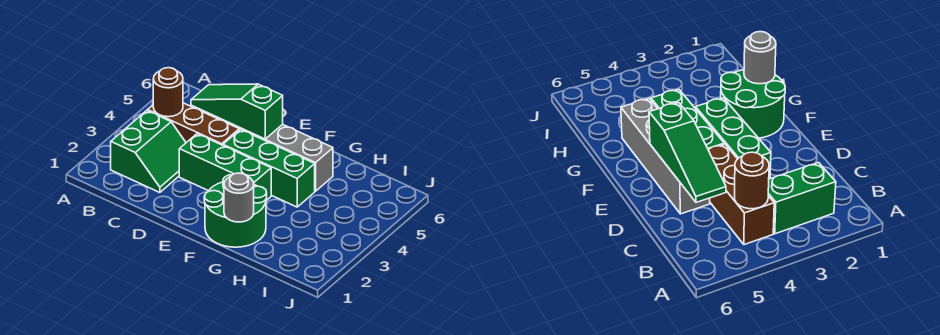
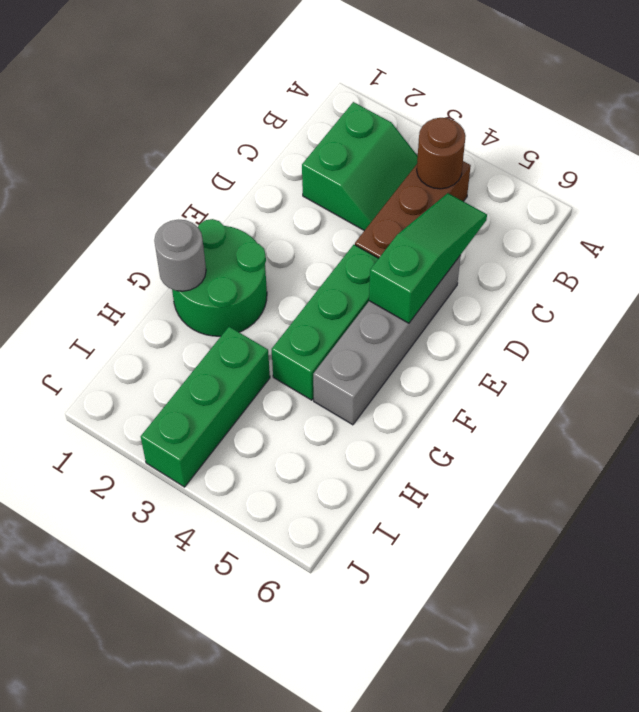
green 2x2 slope [111,111,186,193] -> green 2x2 slope turned to [302,102,418,231]
green 1x3 brick [179,134,271,201] -> green 1x3 brick moved to [141,327,270,487]

